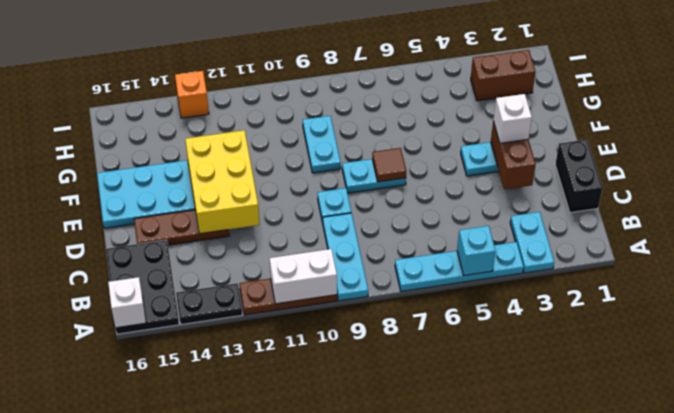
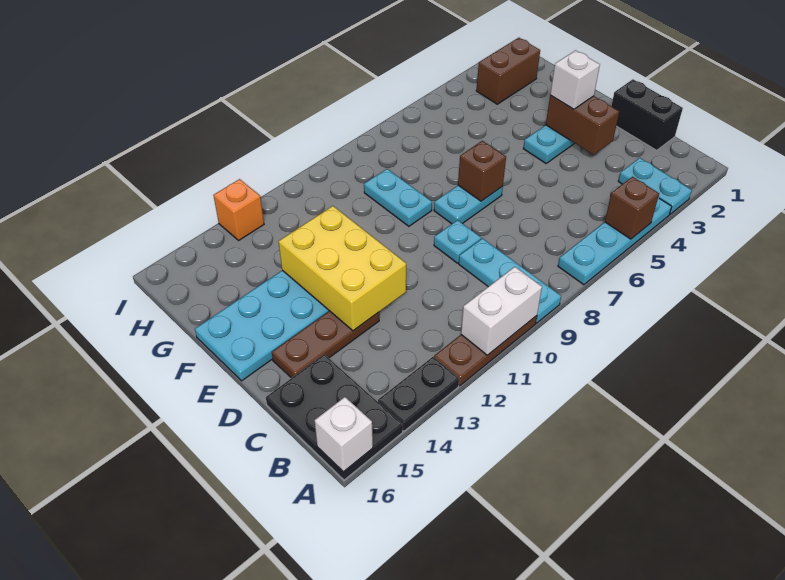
cyan 1x1 brick [457,226,496,276] -> brown 1x1 brick [605,177,659,239]
brown 1x1 tile [372,148,407,182] -> brown 1x1 brick [458,141,506,201]

